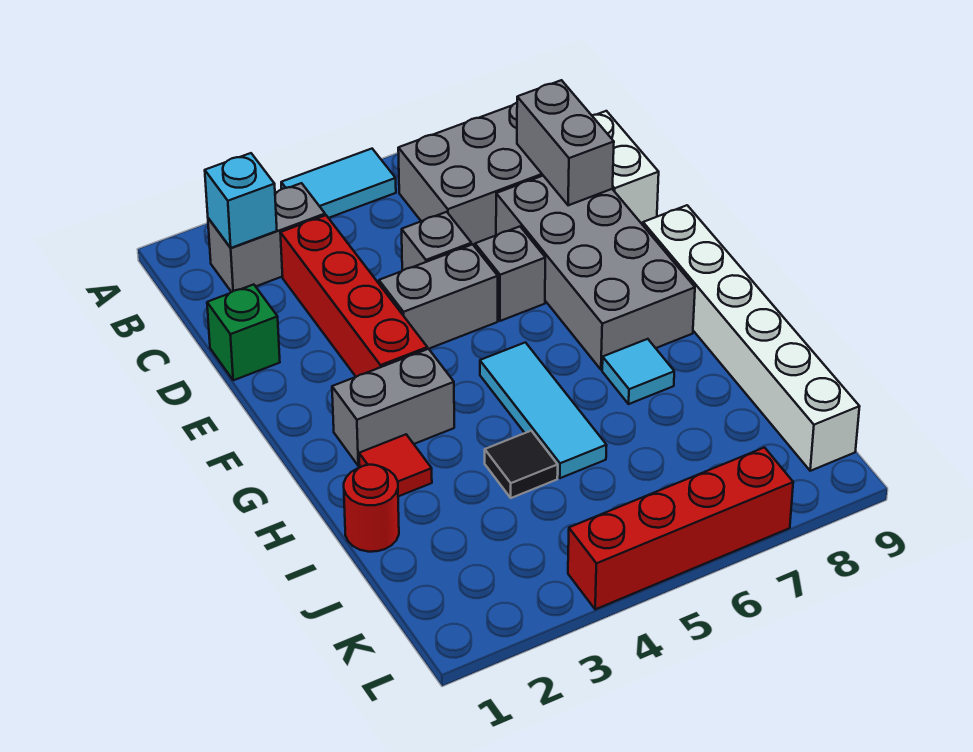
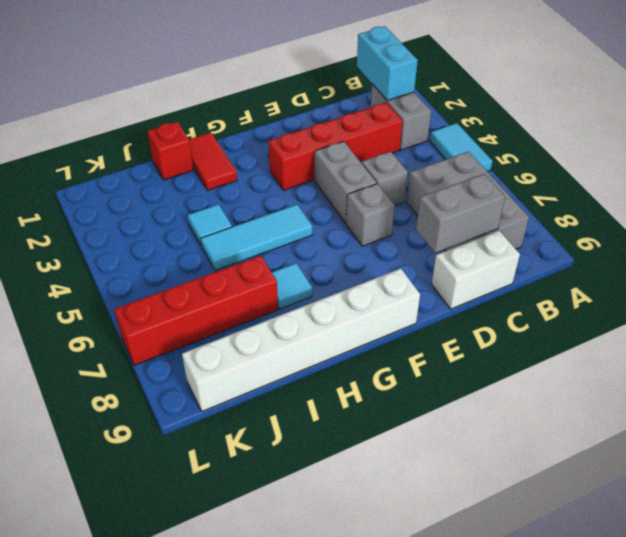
cyan 1x1 brick [205,153,277,248] -> cyan 1x2 brick [357,26,418,101]
green 1x1 brick [207,284,280,380] -> none
grey 2x4 brick [496,176,695,370] -> none
grey 1x2 brick [332,349,454,466] -> none
red 1x1 tile [359,434,432,496] -> red 1x2 tile [189,133,237,190]
red 1x1 round brick [344,465,399,552] -> red 1x1 brick [148,122,193,180]
black 1x1 tile [485,431,558,498] -> cyan 1x1 tile [188,204,232,246]
red 1x4 brick [568,448,793,609] -> red 1x4 brick turned to [114,256,278,365]

